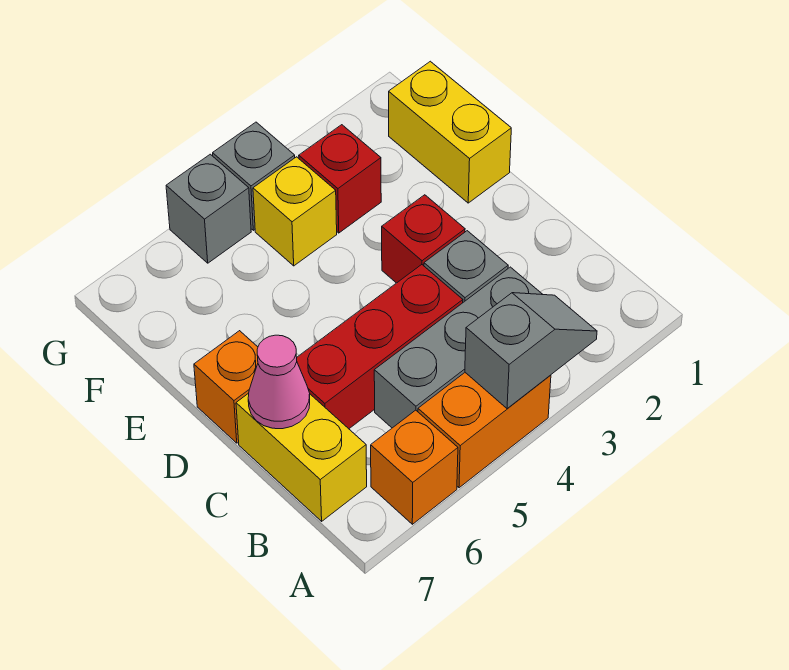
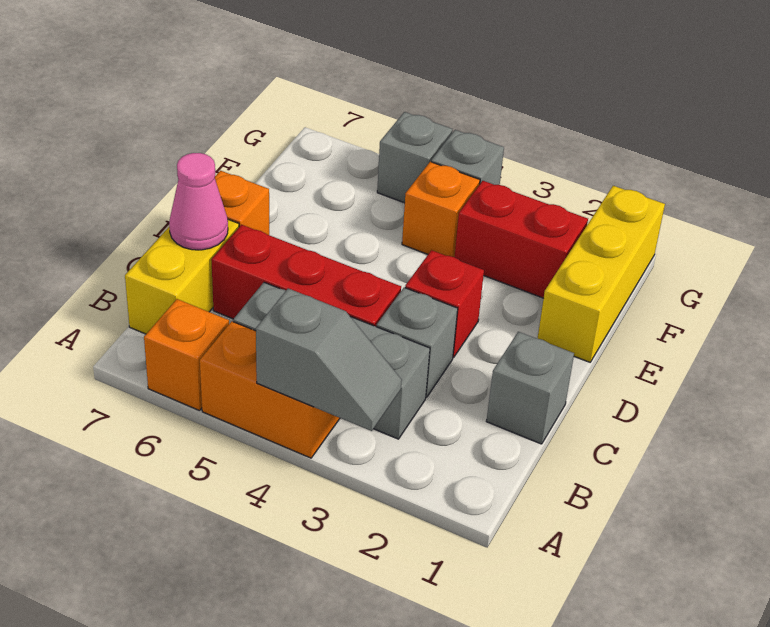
none -> grey 1x1 brick [486,332,574,444]
yellow 1x2 brick [389,61,511,203] -> yellow 1x3 brick [538,186,665,362]
red 1x1 brick [299,125,381,233] -> red 1x2 brick [455,181,588,298]
yellow 1x1 brick [253,157,337,266] -> orange 1x1 brick [402,162,480,257]

